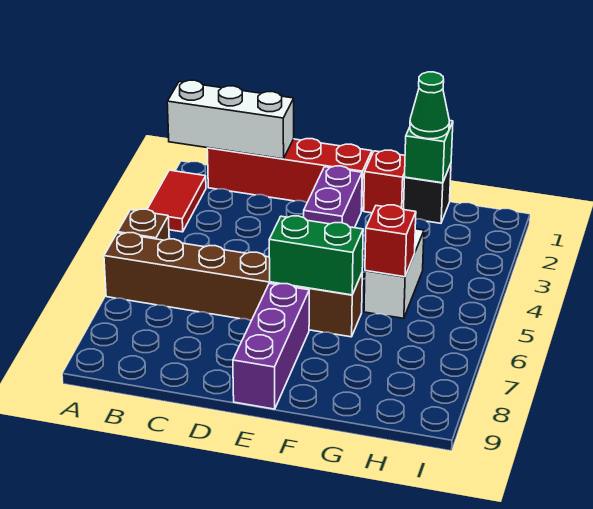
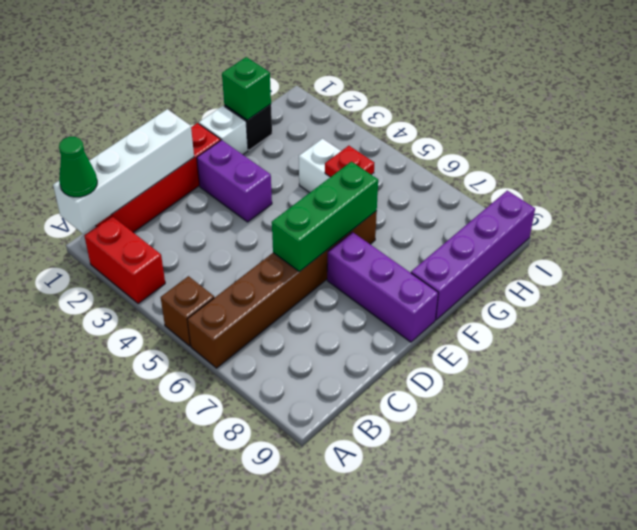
white 1x3 brick [167,80,294,159] -> white 1x4 brick [53,109,194,234]
red 1x2 tile [147,170,206,232] -> red 1x2 brick [85,216,165,304]
green 1x2 brick [269,216,363,295] -> green 1x3 brick [272,162,378,272]
red 1x1 brick [364,150,405,213] -> white 1x1 brick [199,106,248,155]
none -> purple 1x4 brick [411,191,535,320]
green 1x1 cone [410,72,449,139] -> green 1x1 cone moved to [59,137,97,197]
red 1x1 brick [365,205,416,277] -> red 1x1 plate [325,146,374,177]

